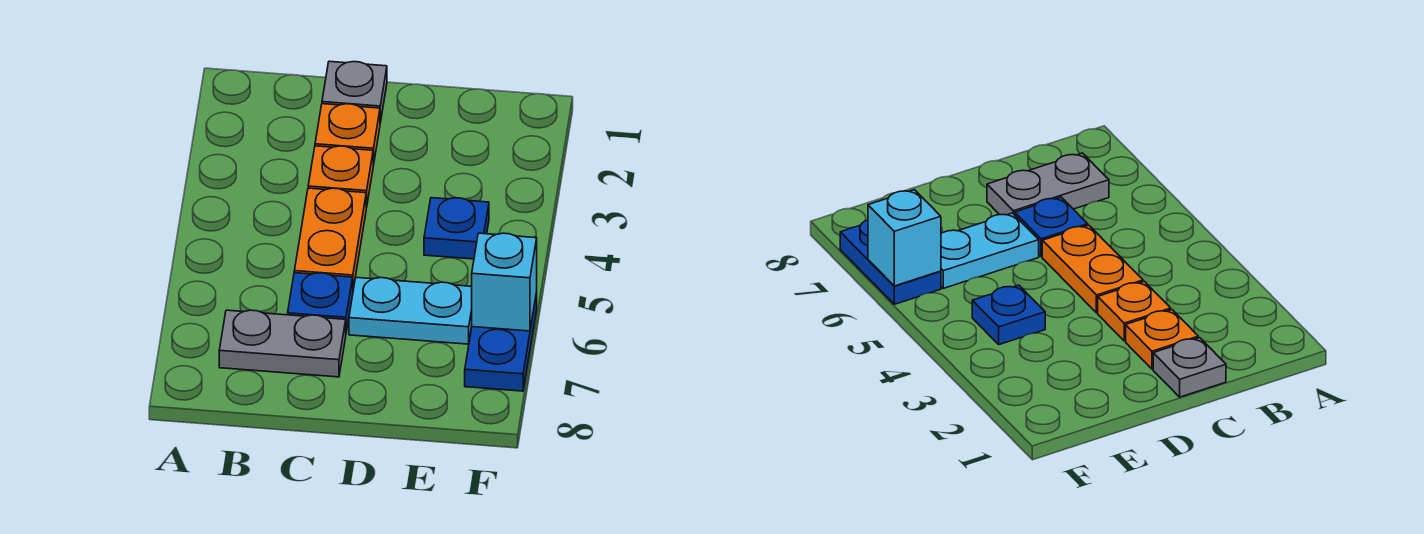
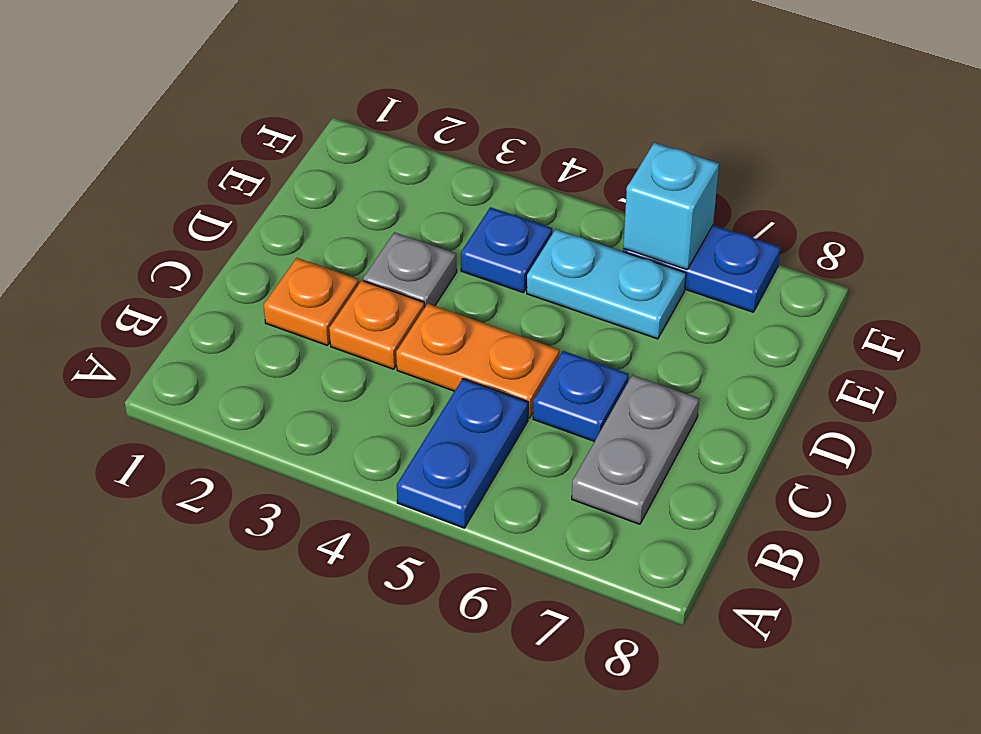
none -> blue 1x2 plate [397,379,528,528]
grey 1x1 plate [322,61,387,123] -> grey 1x1 plate moved to [363,232,457,307]
cyan 1x2 plate [349,277,472,344] -> cyan 1x2 plate turned to [527,229,686,339]

